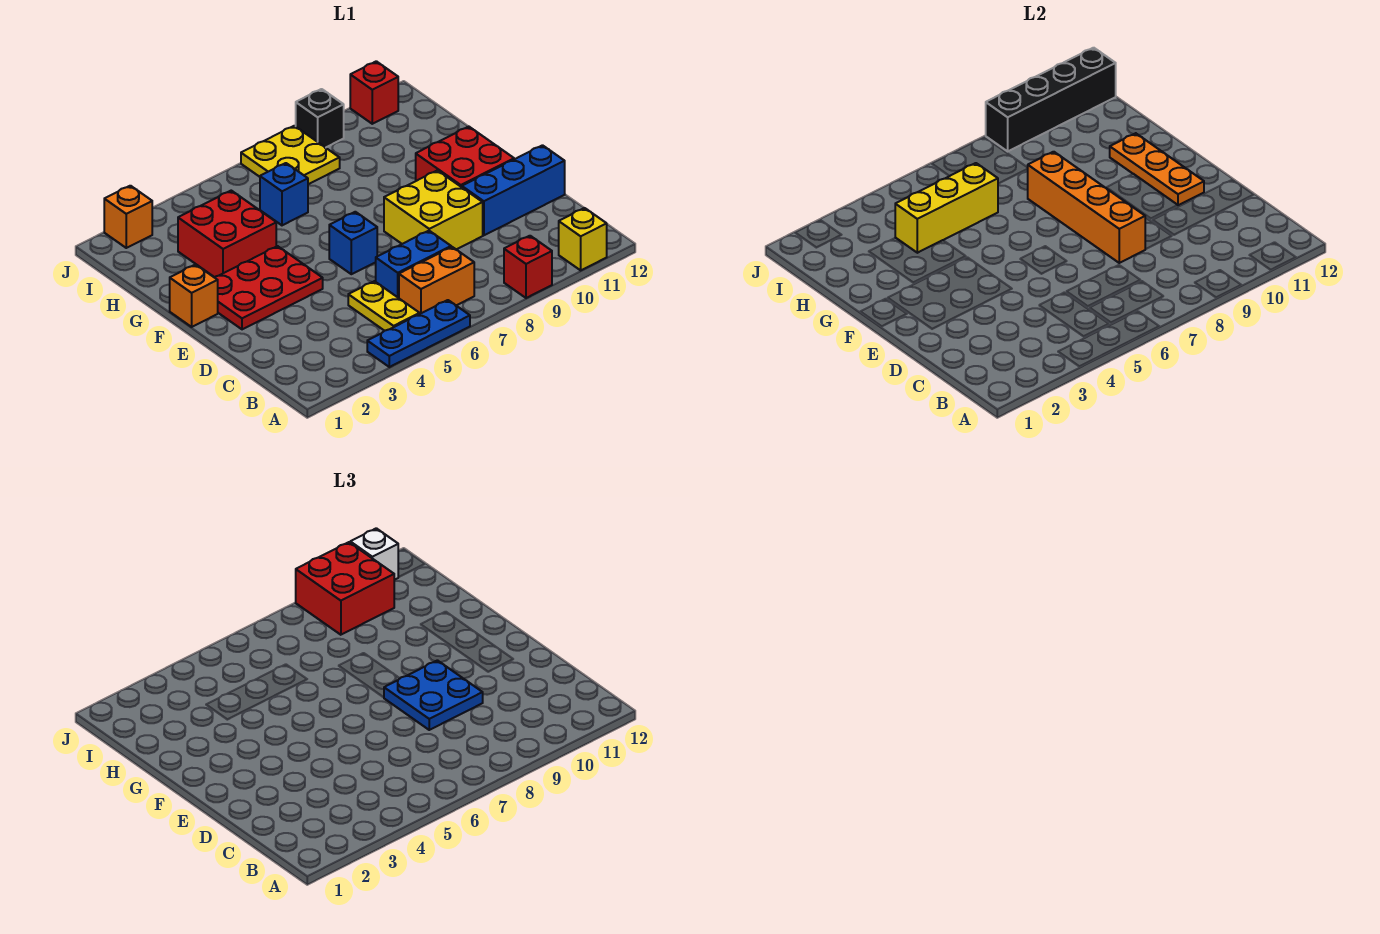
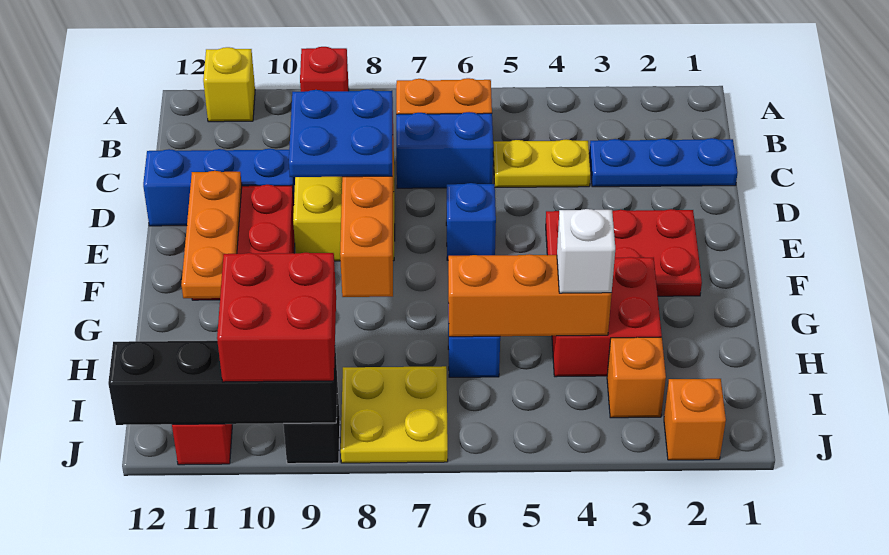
blue 1x3 plate [367,300,470,367] -> blue 1x3 plate moved to [589,138,738,187]
yellow 1x2 plate [348,281,420,331] -> yellow 1x2 plate turned to [493,139,591,187]
orange 1x1 brick [170,265,218,327] -> orange 1x1 brick moved to [607,337,666,418]
yellow 1x3 brick [895,163,998,253] -> orange 1x3 brick [448,254,612,337]
white 1x1 brick [350,528,398,580] -> white 1x1 brick moved to [557,209,615,293]

